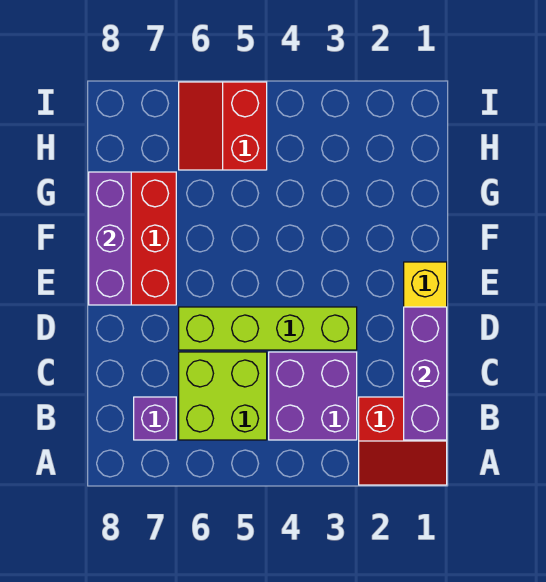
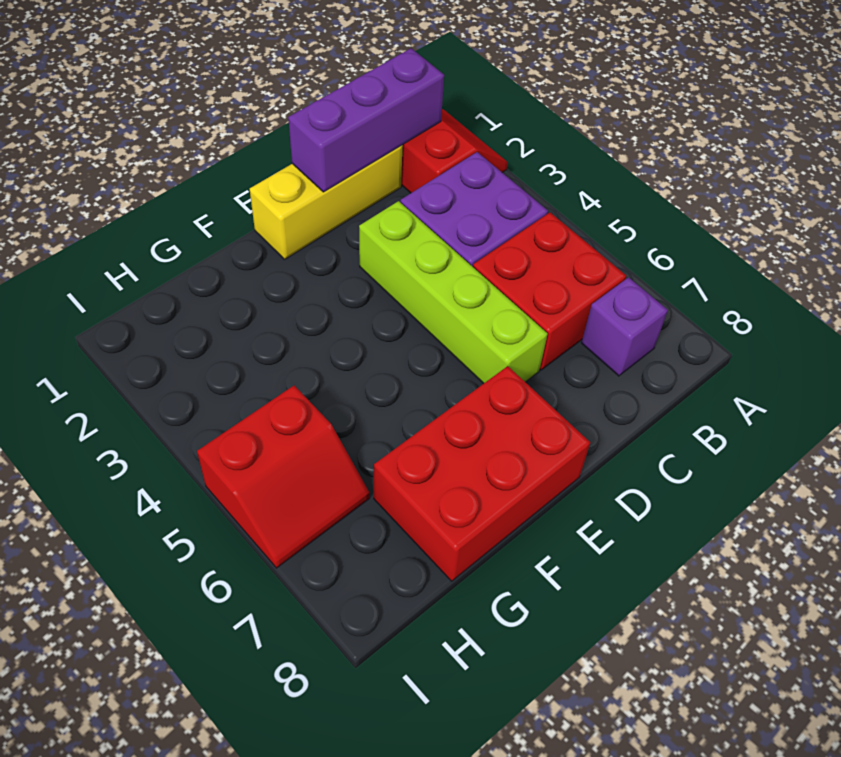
lime 2x2 brick [179,352,267,440] -> red 2x2 brick [473,213,626,370]
purple 1x3 brick [89,172,131,305] -> none

